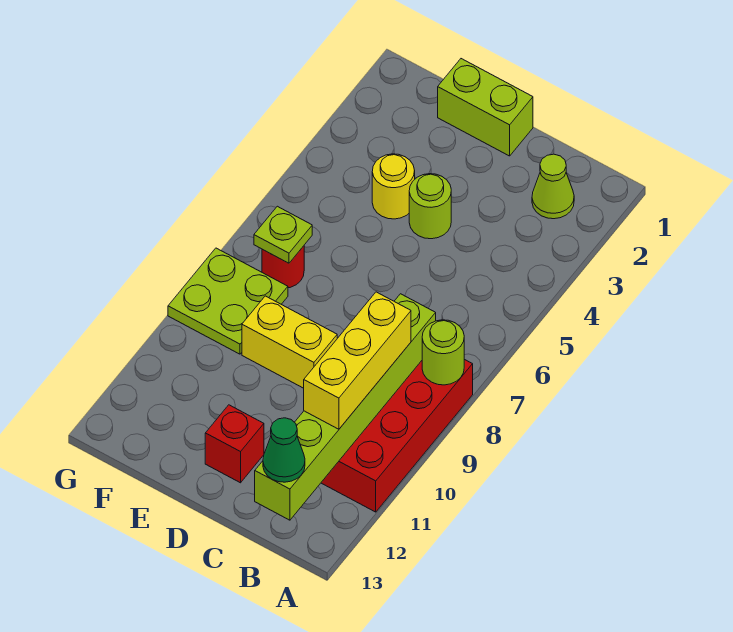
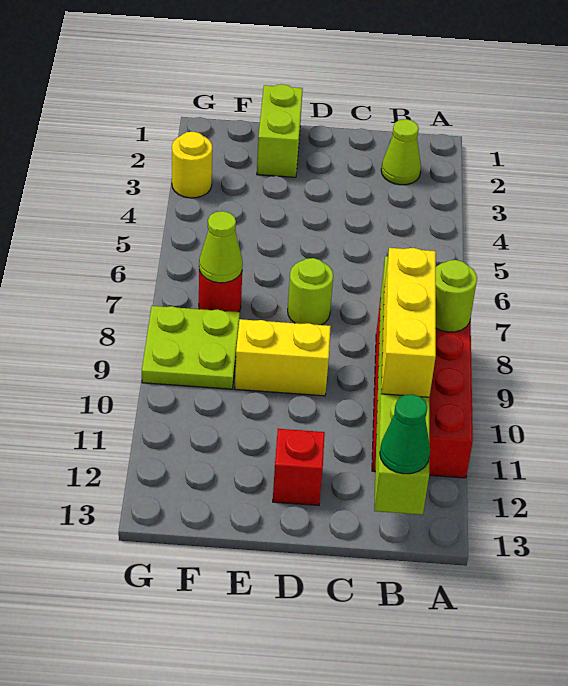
lime 1x2 brick [438,59,533,156] -> lime 1x2 brick turned to [257,84,303,177]
lime 1x1 round brick [409,174,451,239] -> lime 1x1 round brick moved to [288,258,333,325]
yellow 1x1 round brick [372,154,415,219] -> yellow 1x1 round brick moved to [172,132,212,198]
lime 1x1 plate [254,206,312,263] -> lime 1x1 cone [199,211,243,283]

